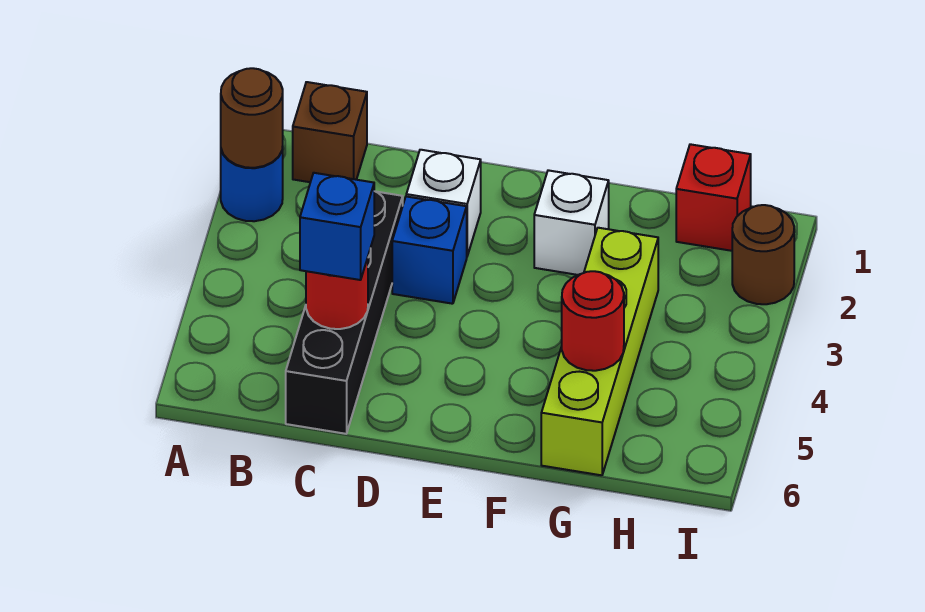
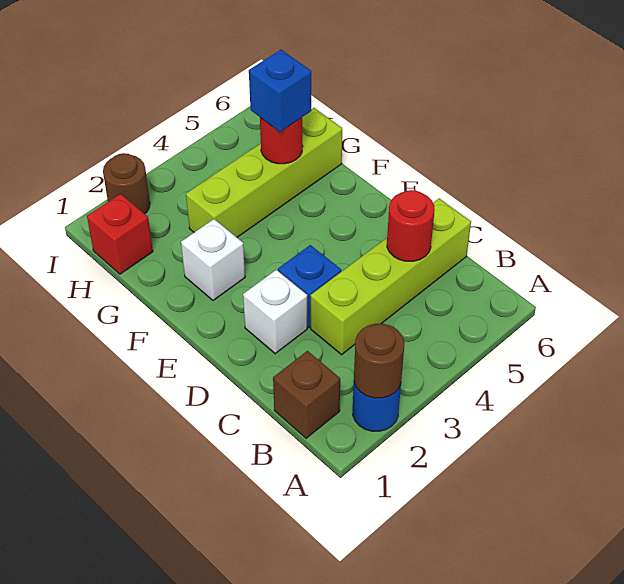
black 1x4 brick [286,191,403,434] -> lime 1x4 brick [311,198,471,355]
blue 1x1 brick [300,173,374,280] -> blue 1x1 brick moved to [249,50,311,132]

